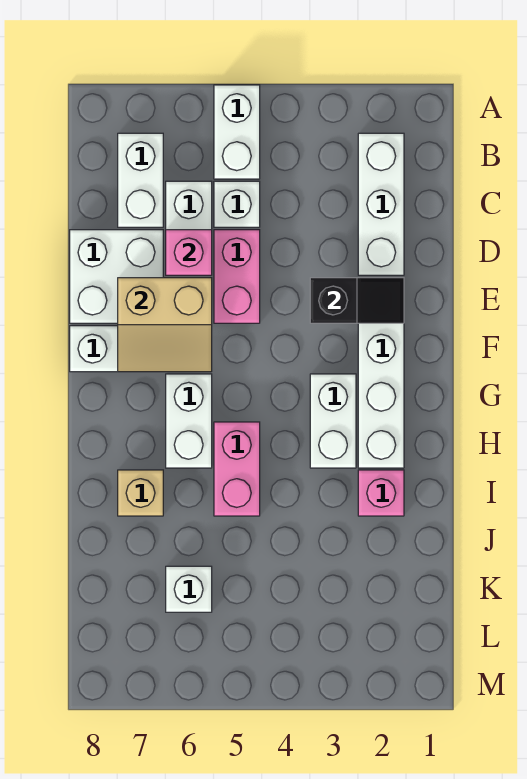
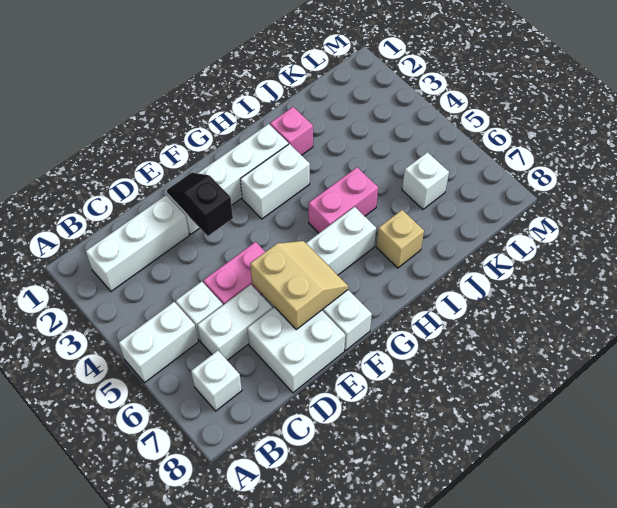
white 1x2 brick [118,133,163,227] -> white 1x1 brick [191,351,242,411]
pink 1x1 brick [166,230,212,275] -> none

